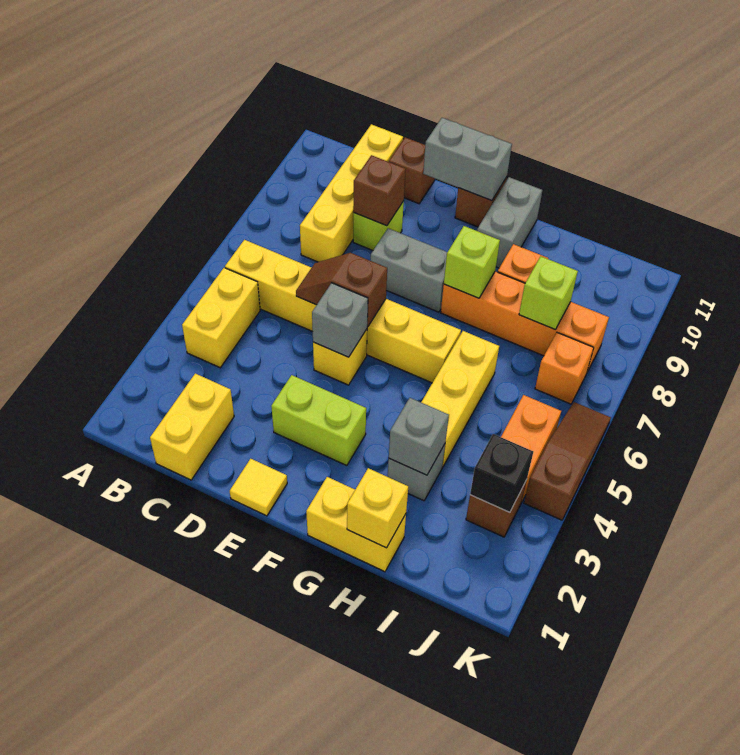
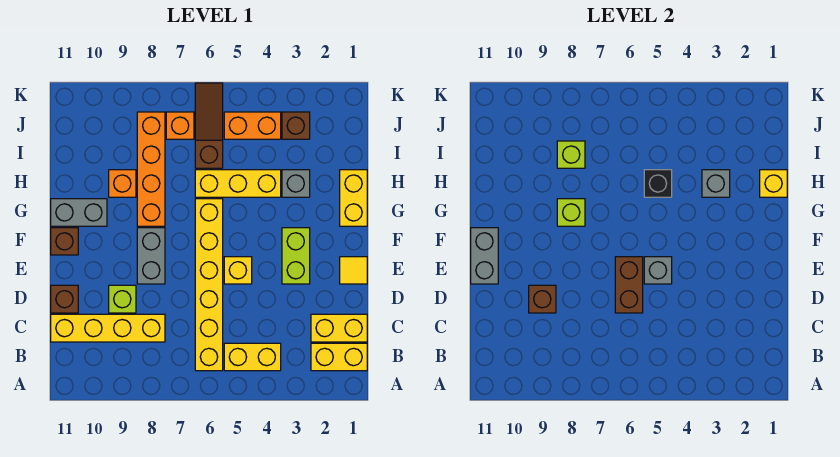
none -> yellow 1x2 brick [311,343,367,371]
brown 1x2 slope [296,253,387,327] -> brown 1x2 brick [615,257,643,313]
black 1x1 brick [470,434,533,513] -> black 1x1 brick moved to [644,170,672,197]
brown 1x3 slope [524,402,611,520] -> brown 1x3 slope turned to [195,83,223,168]

